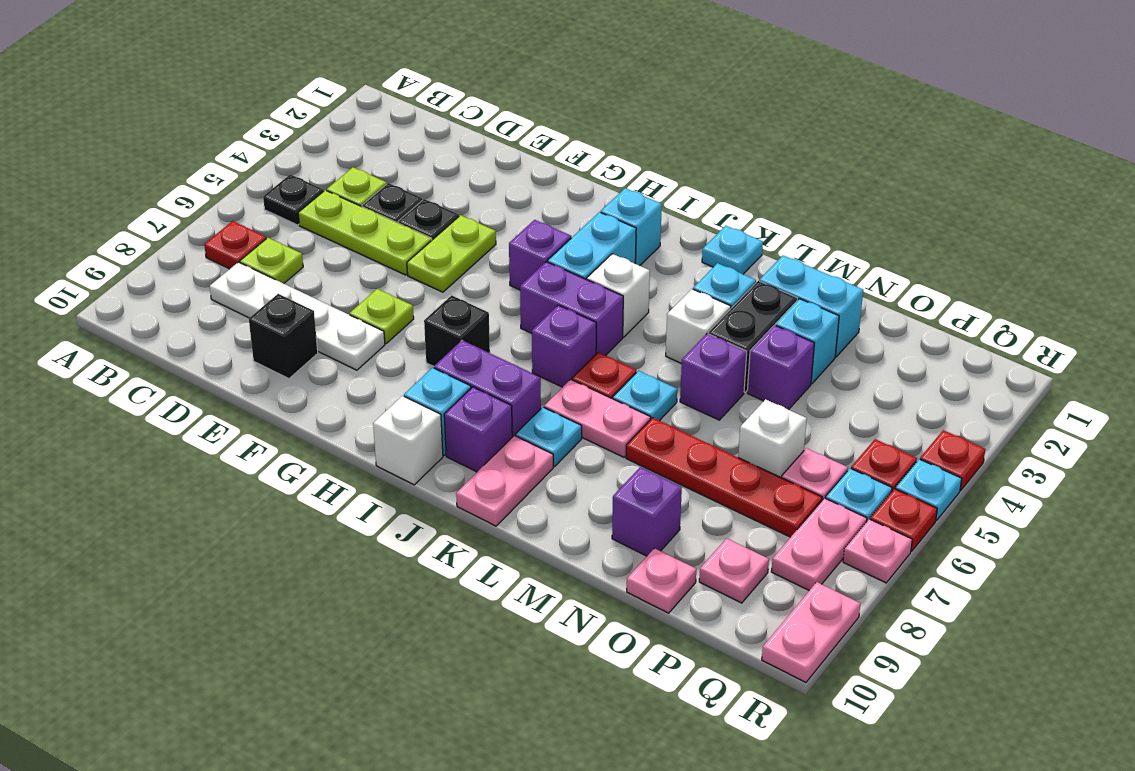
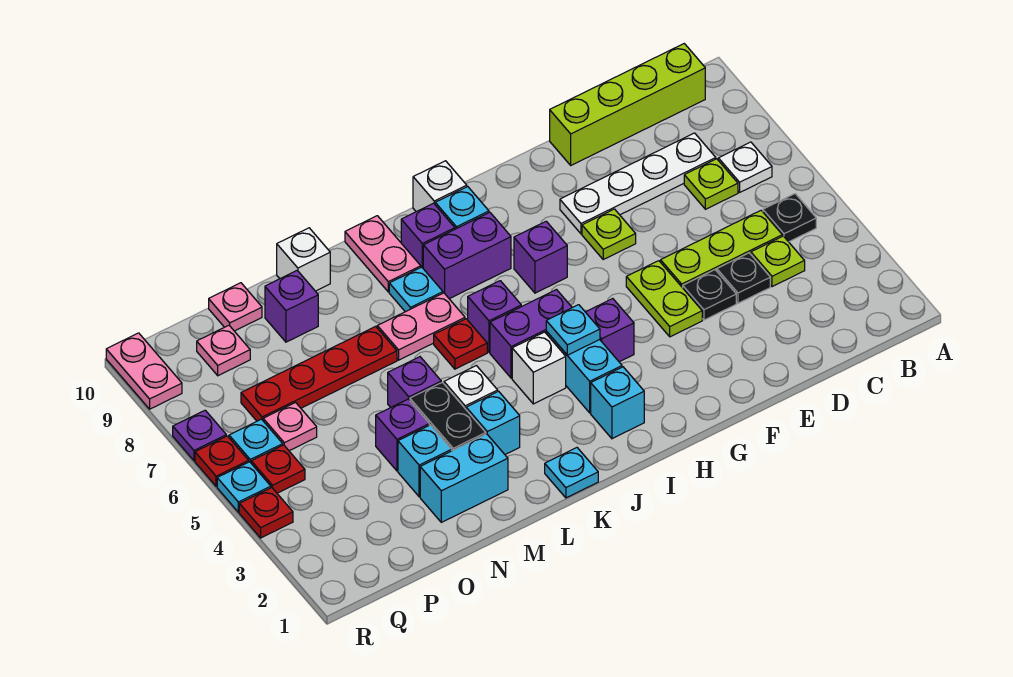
red 1x1 plate [204,221,266,269] -> white 1x1 plate [718,142,772,192]
none -> lime 1x4 brick [550,44,705,165]
black 1x1 brick [249,294,318,379] -> none
black 1x1 brick [424,295,490,366] -> purple 1x1 brick [514,221,567,293]
cyan 1x1 plate [613,371,677,421] -> cyan 1x1 plate moved to [546,305,600,355]
white 1x1 brick [738,399,807,477] -> white 1x1 brick moved to [277,228,330,291]
pink 1x2 plate [771,498,867,590] -> none
pink 1x1 plate [843,519,912,583] -> purple 1x1 plate [173,410,226,461]

